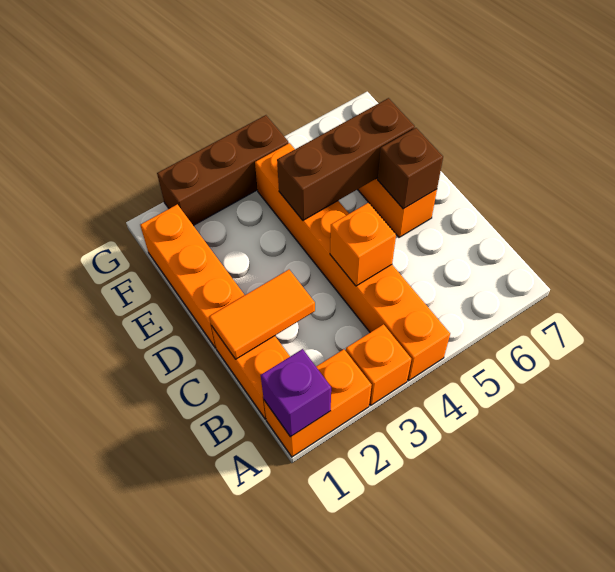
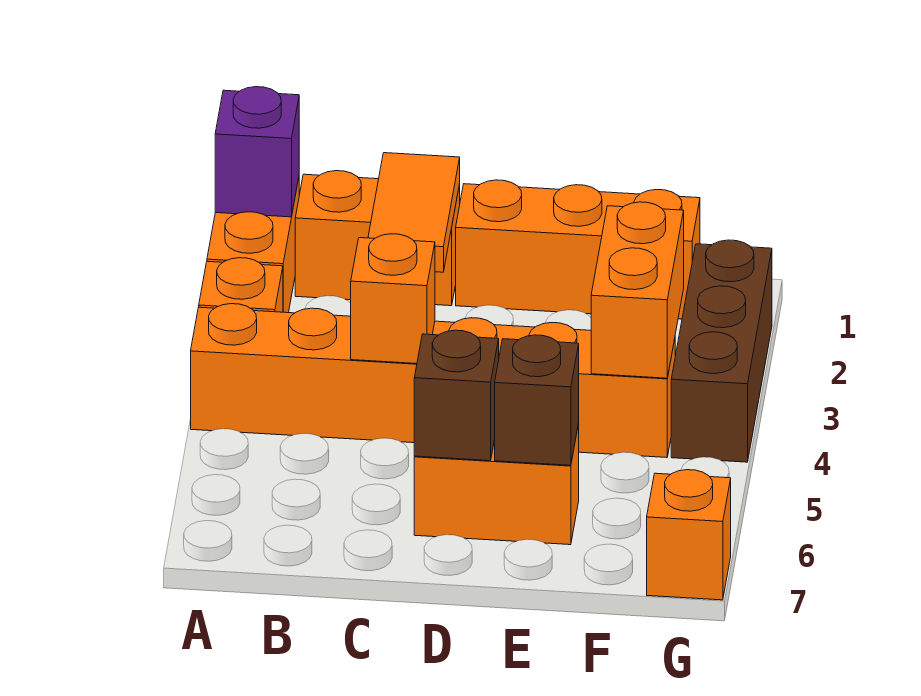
brown 1x3 brick [277,98,415,220] -> brown 1x1 brick [495,335,579,465]
none -> orange 1x2 brick [591,202,684,378]
none -> orange 1x1 brick [647,470,731,600]

